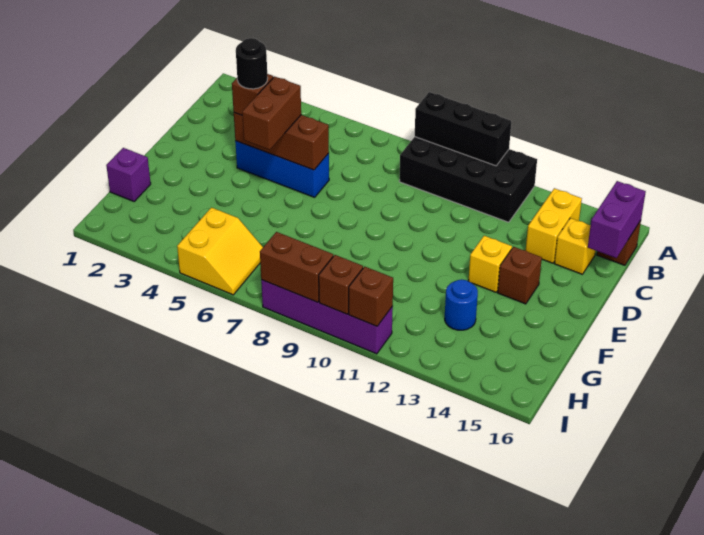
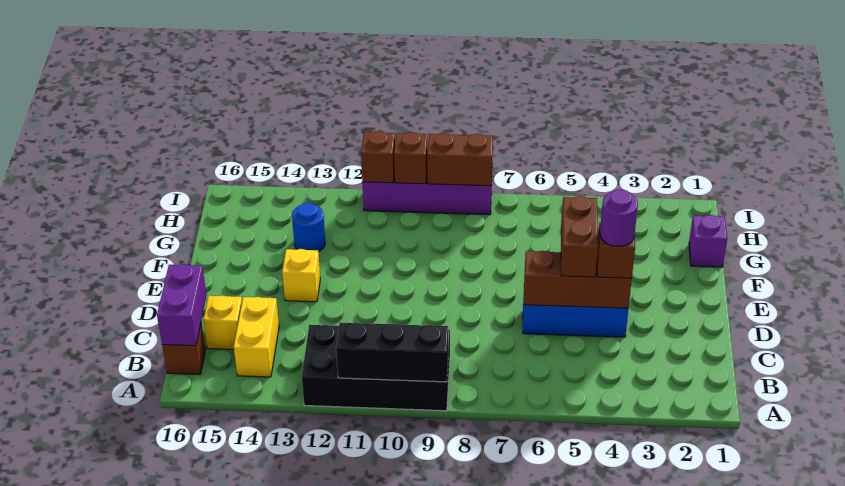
black 1x1 round brick [236,38,268,89] -> purple 1x1 round brick [600,189,638,247]
brown 1x1 brick [498,247,542,304] -> none
yellow 2x2 slope [177,208,263,295] -> none

